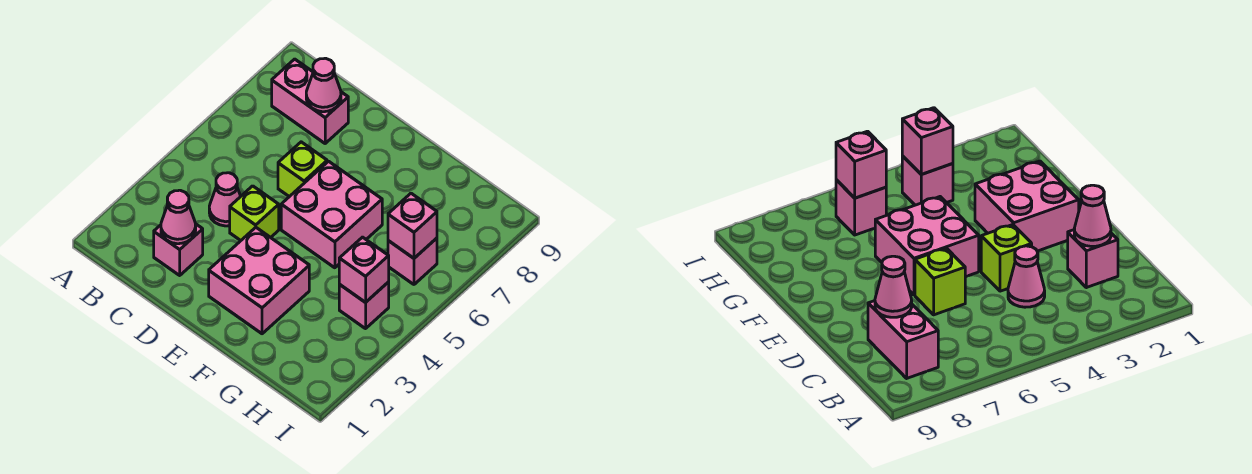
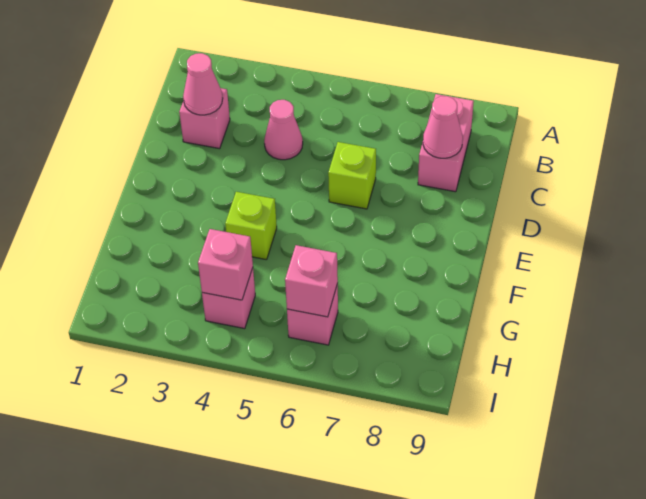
lime 1x1 brick [230,186,279,240] -> lime 1x1 brick moved to [225,192,277,260]
pink 2x2 brick [209,227,309,334] -> none
pink 2x2 brick [281,161,382,268] -> none

